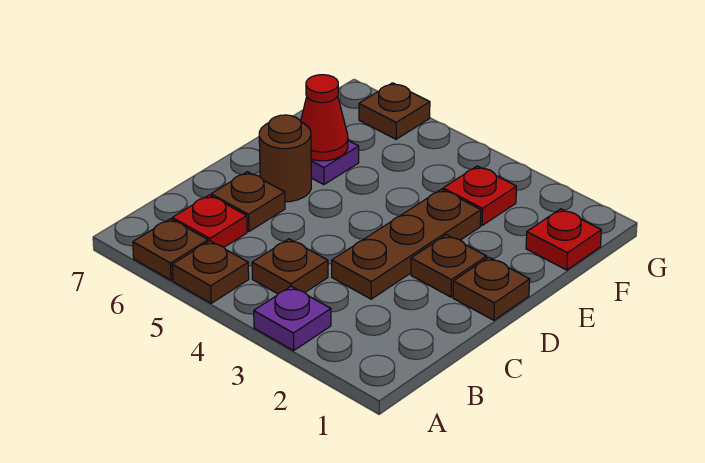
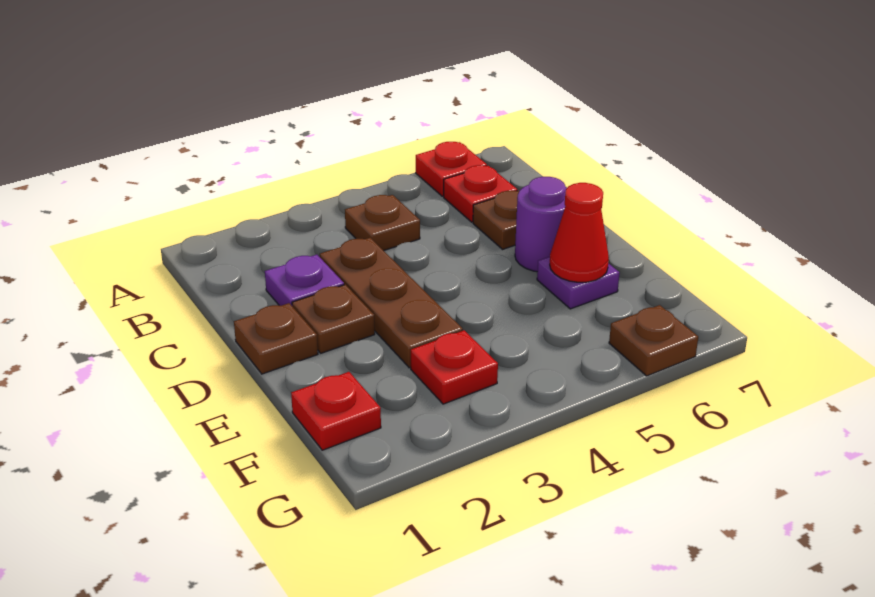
purple 1x1 plate [254,286,331,351] -> purple 1x1 plate moved to [265,255,344,306]
brown 1x1 plate [172,241,249,303] -> none
brown 1x1 plate [133,219,208,280] -> red 1x1 plate [416,142,487,196]
brown 1x1 round brick [259,115,311,202] -> purple 1x1 round brick [515,177,567,272]

